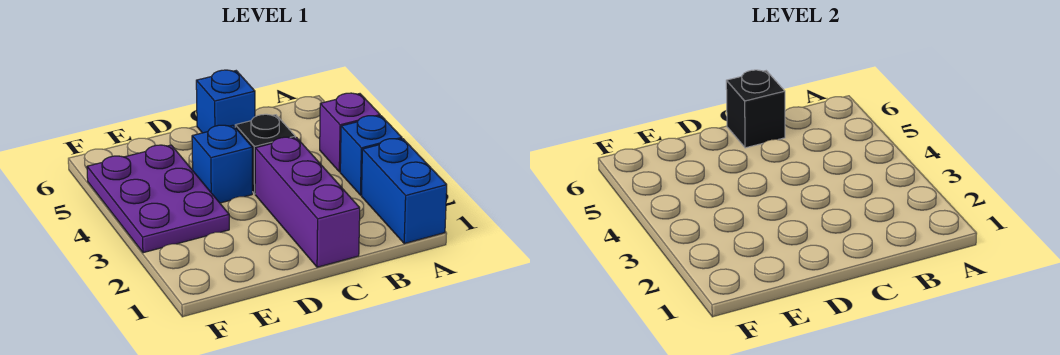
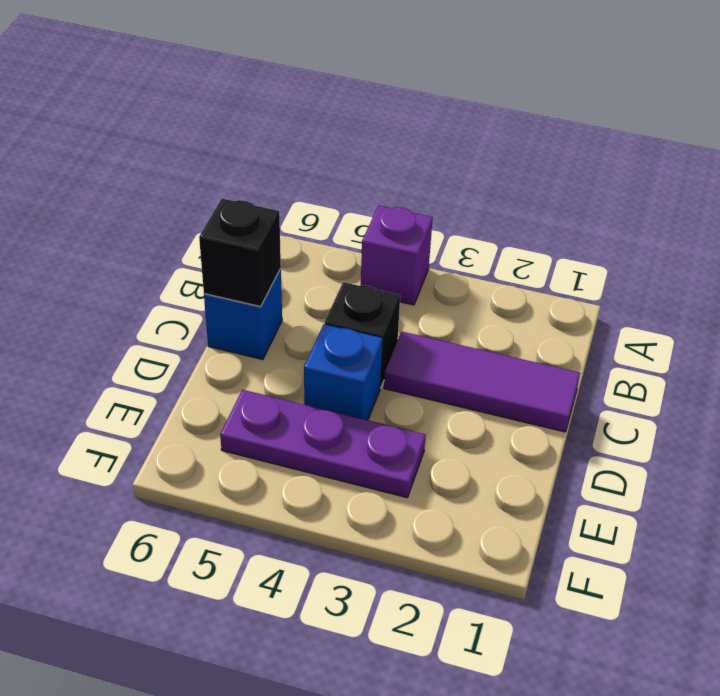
blue 1x2 brick [362,139,447,244] -> none
blue 1x1 brick [340,116,402,195] -> none
purple 1x3 brick [255,137,360,267] -> purple 1x3 tile [384,331,580,432]
purple 2x3 plate [87,145,229,253] -> purple 1x3 plate [220,390,426,498]

